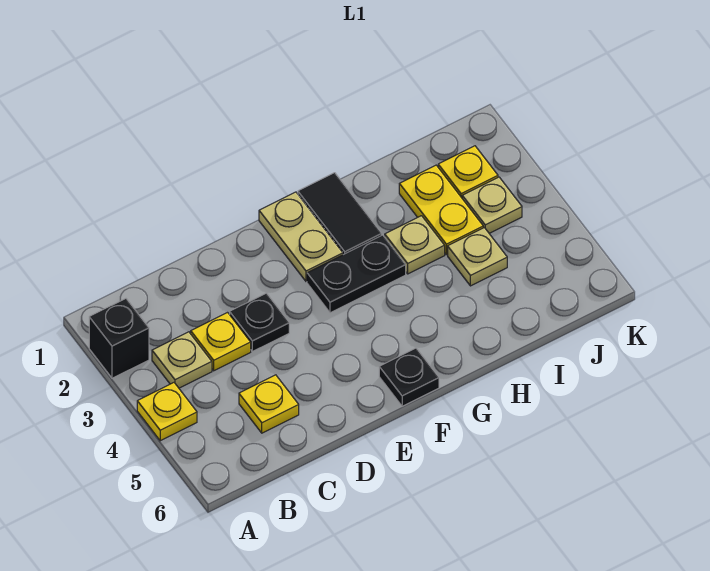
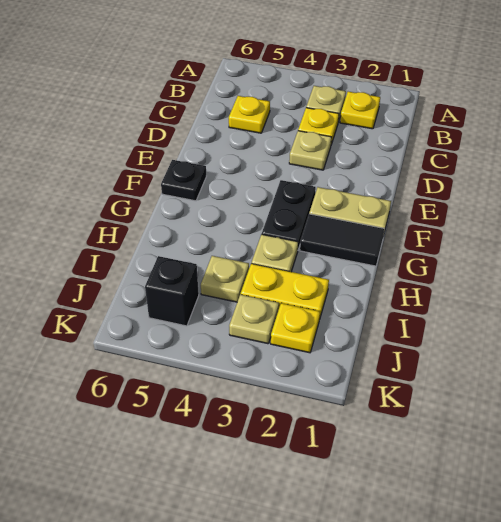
black 1x1 brick [89,299,149,378] -> black 1x1 brick moved to [145,256,199,326]
yellow 1x1 plate [137,383,197,441] -> yellow 1x1 plate moved to [340,92,380,129]
black 1x1 plate [230,293,289,351] -> tan 1x1 plate [289,131,332,170]

